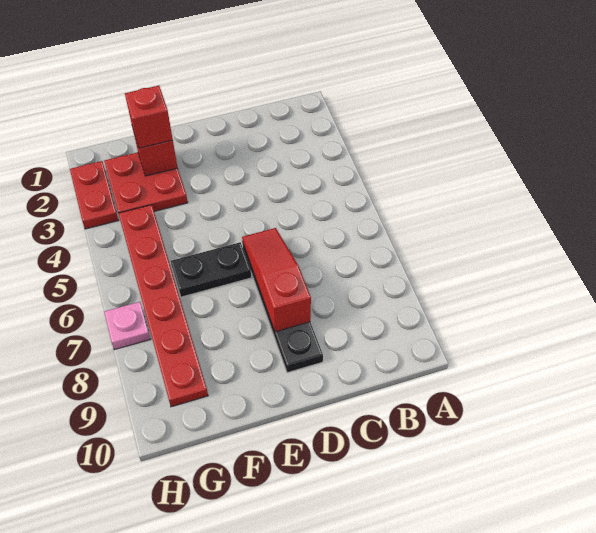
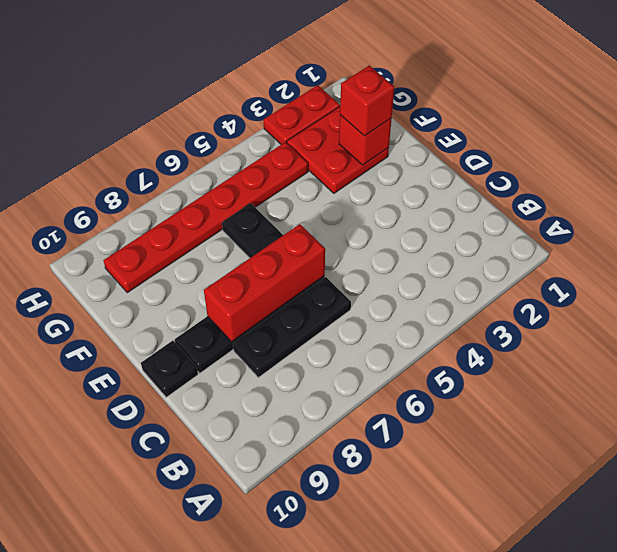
none -> black 1x3 plate [233,277,351,377]
red 1x3 slope [242,228,311,332] -> red 1x3 brick [204,224,325,341]
none -> black 1x1 plate [141,341,198,397]
pink 1x1 plate [104,302,150,350] -> none

